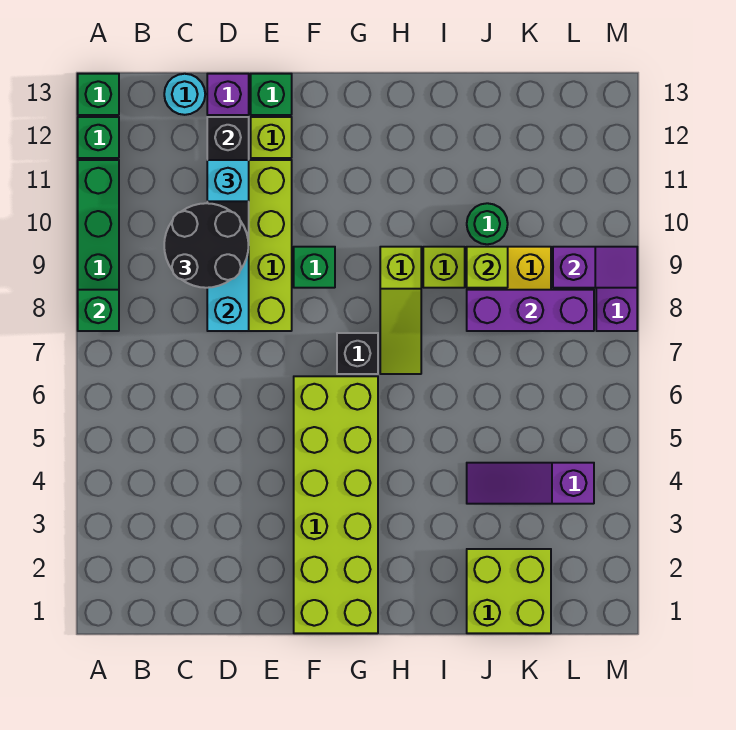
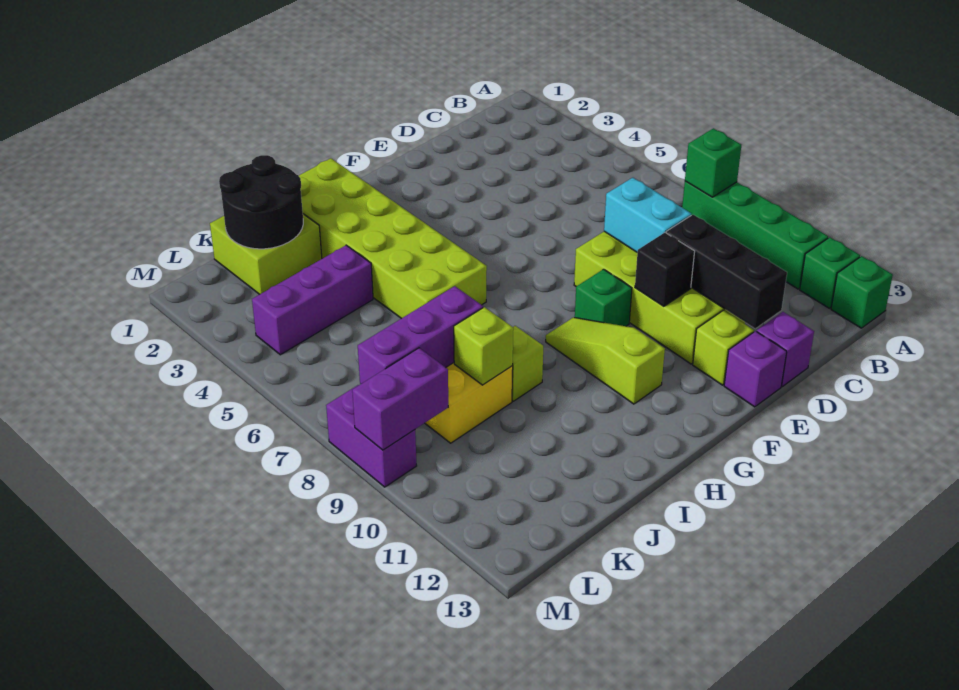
black 2x2 round brick [164,203,248,288] -> black 2x2 round brick moved to [219,155,303,249]
cyan 1x1 round brick [164,74,205,115] -> none
cyan 1x1 brick [207,160,249,201] -> none
green 1x1 brick [251,74,292,115] -> purple 1x1 brick [724,331,787,407]
lime 2x6 brick [294,376,378,633] -> lime 2x6 brick moved to [299,158,487,319]
black 1x1 brick [337,333,378,374] -> black 1x1 brick moved to [635,233,695,306]
lime 1x3 slope [380,247,421,374] -> lime 1x3 slope moved to [546,317,665,404]
purple 1x3 slope [467,463,594,504] -> purple 1x3 brick [252,245,373,355]
green 1x1 round brick [467,203,508,244] -> none
purple 1x2 slope [553,247,637,288] -> purple 1x2 brick [352,348,448,450]

